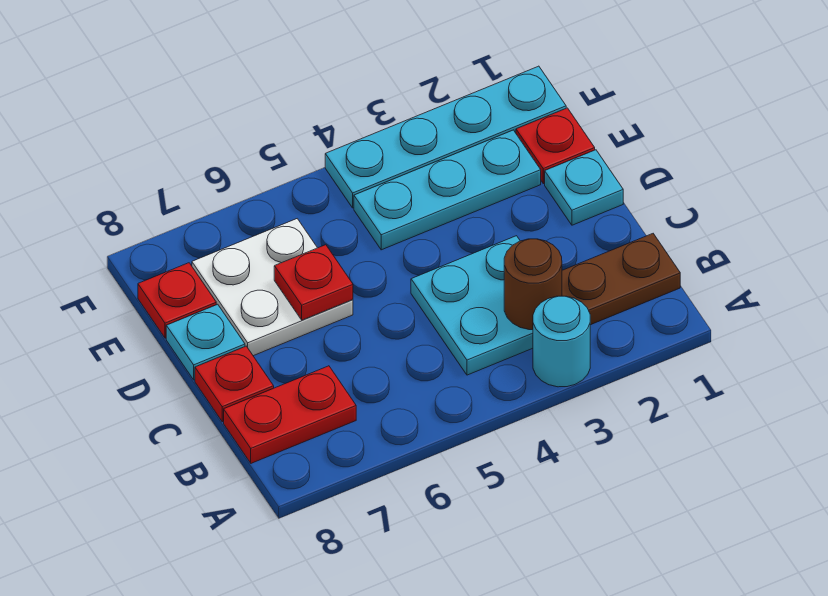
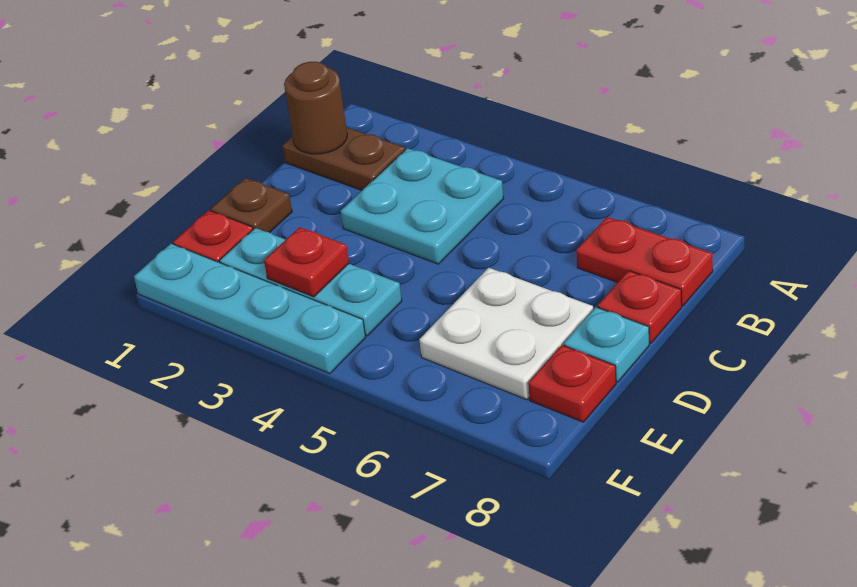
cyan 1x1 round brick [533,296,590,387] -> none
brown 1x1 round brick [504,239,562,330] -> brown 1x1 round brick moved to [284,62,347,154]
cyan 1x1 plate [545,150,623,225] -> brown 1x1 plate [211,178,292,233]
red 1x1 plate [274,245,353,320] -> red 1x1 plate moved to [264,227,349,297]

